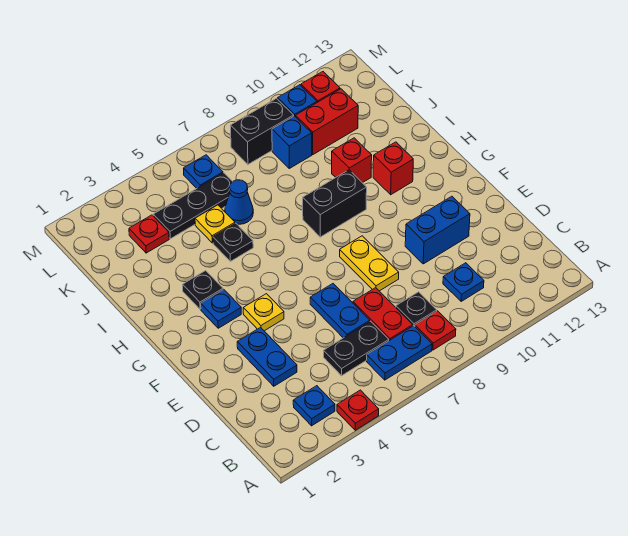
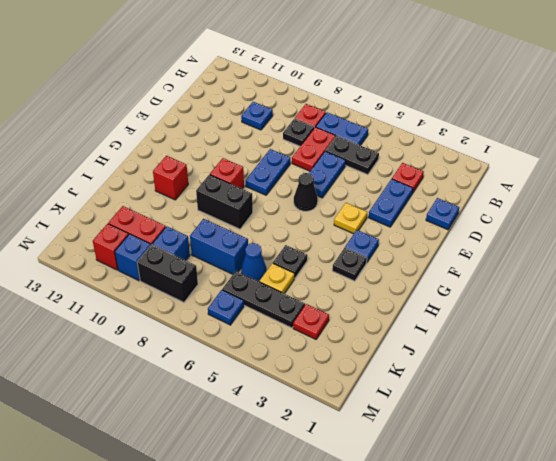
red 1x1 plate [337,390,379,430] -> red 1x1 plate moved to [392,163,424,193]
blue 1x1 plate [293,386,335,426] -> blue 1x1 plate moved to [426,198,459,230]
yellow 1x2 plate [340,236,399,291] -> blue 1x2 plate [246,149,291,195]
blue 1x2 brick [405,196,470,264] -> blue 1x2 brick moved to [190,219,248,274]
none -> black 1x1 cone [294,173,318,211]
red 1x1 brick [332,138,372,183] -> red 1x1 brick moved to [210,158,244,189]

